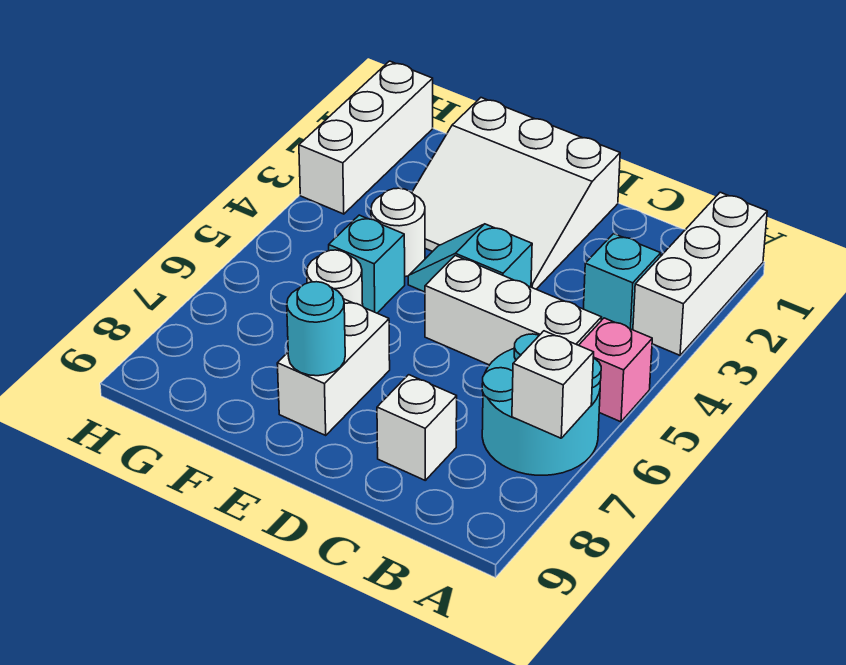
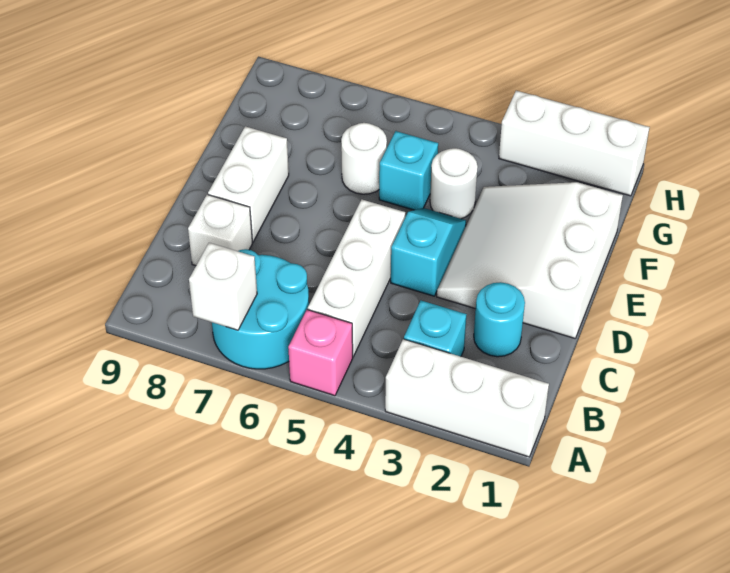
white 1x2 brick [277,299,390,435] -> white 1x2 brick turned to [208,126,289,242]
cyan 1x1 round brick [287,282,345,376] -> cyan 1x1 round brick moved to [474,282,525,357]

